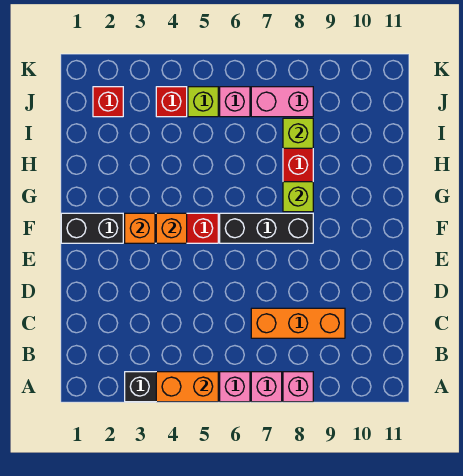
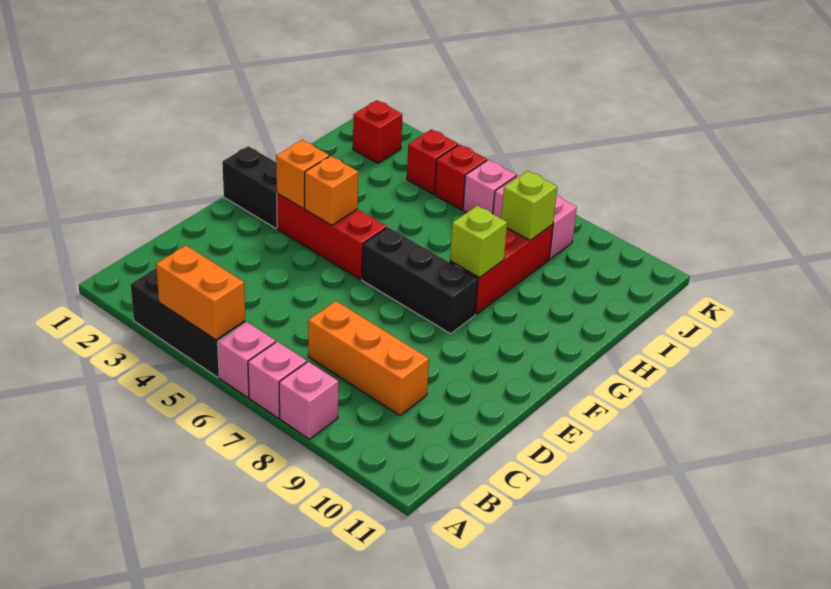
lime 1x1 brick [188,87,218,117] -> red 1x1 brick [435,144,487,210]

